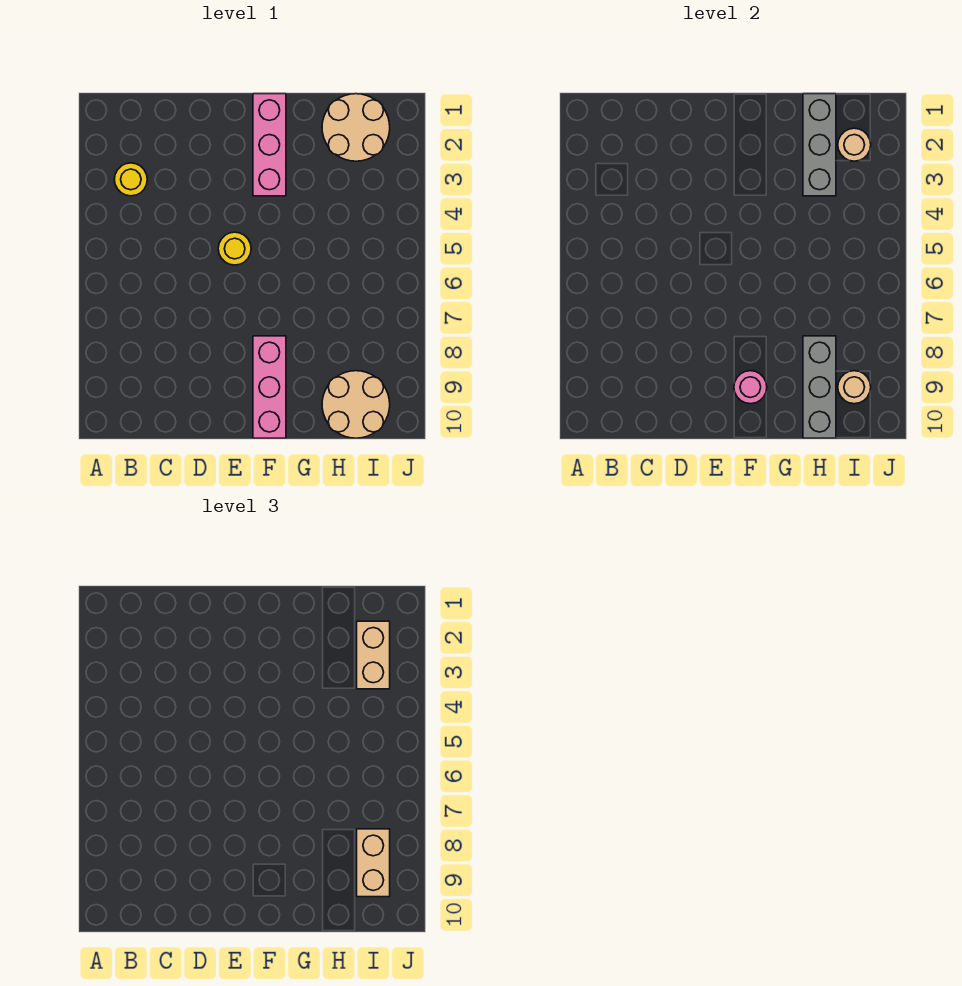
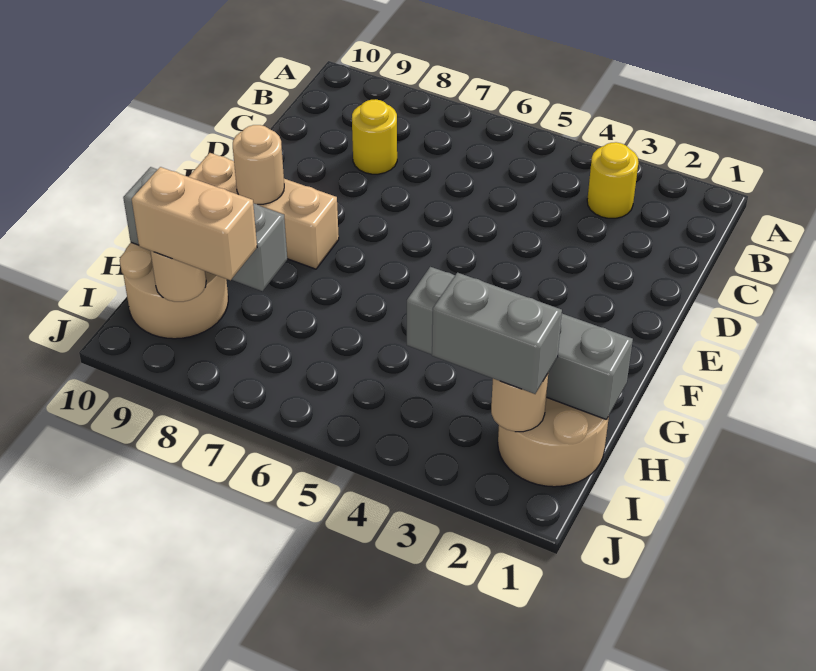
yellow 1x1 round brick [218,232,251,265] -> yellow 1x1 round brick moved to [352,99,397,174]
pink 1x3 brick [253,94,286,196] -> none
pink 1x3 brick [253,336,286,438] -> tan 1x3 brick [189,153,339,269]
pink 1x1 round brick [734,371,767,404] -> tan 1x1 round brick [233,125,284,204]
grey 1x3 brick [803,94,836,196] -> grey 1x4 brick [407,267,633,420]
tan 1x2 brick [357,621,390,689] -> grey 1x2 brick [432,273,562,394]

